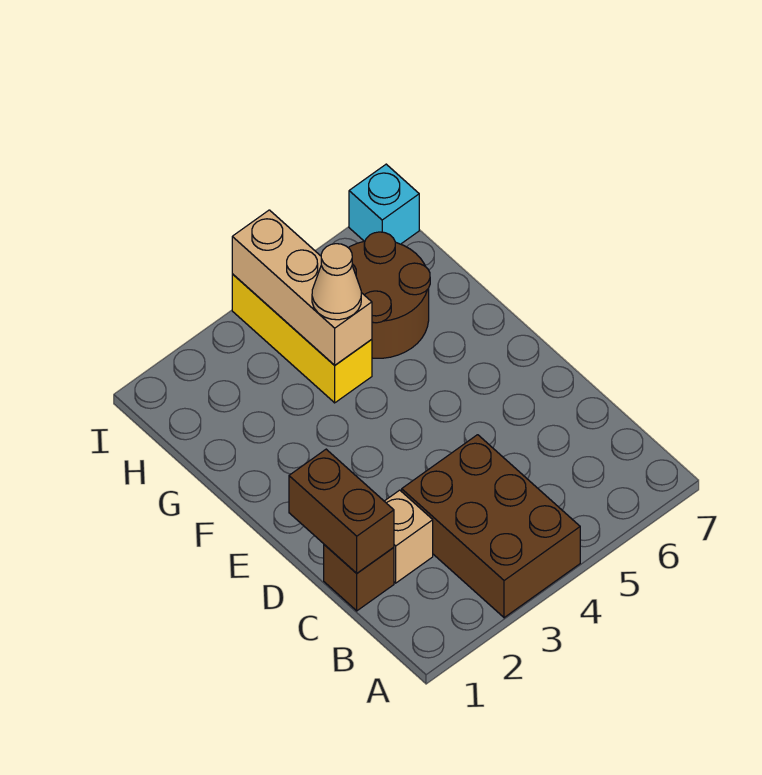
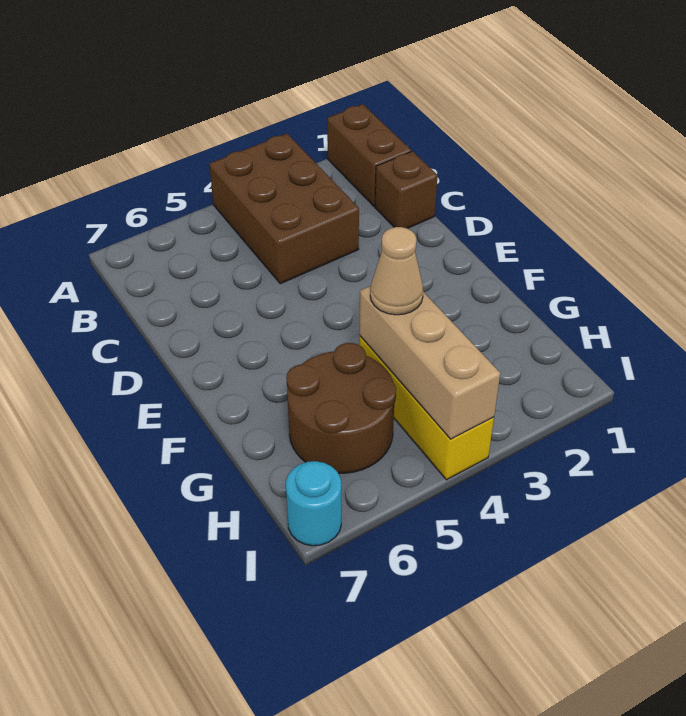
brown 1x2 brick [289,449,394,573] -> brown 1x2 brick moved to [327,104,411,206]
tan 1x1 brick [384,490,433,583] -> none
cyan 1x1 brick [349,164,419,244] -> cyan 1x1 round brick [286,461,341,546]

